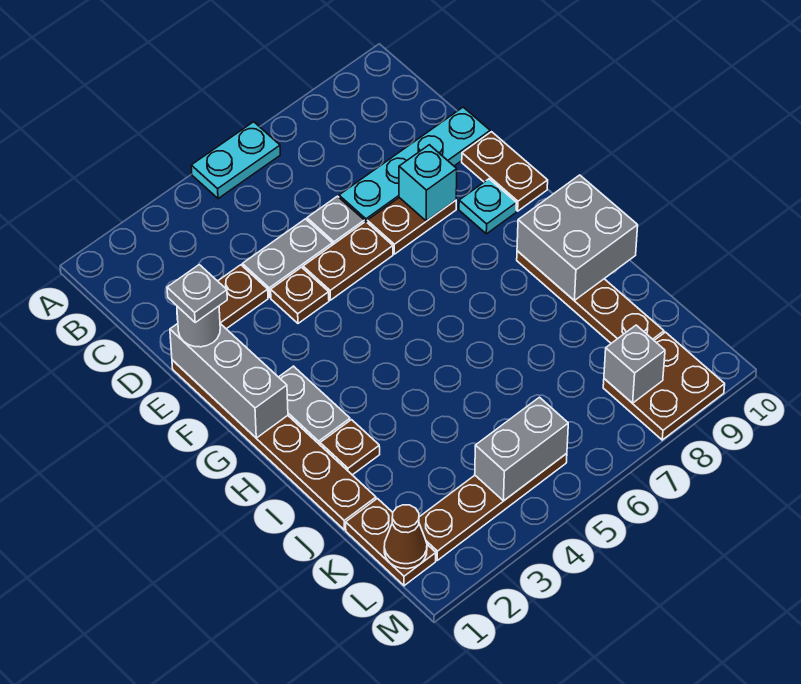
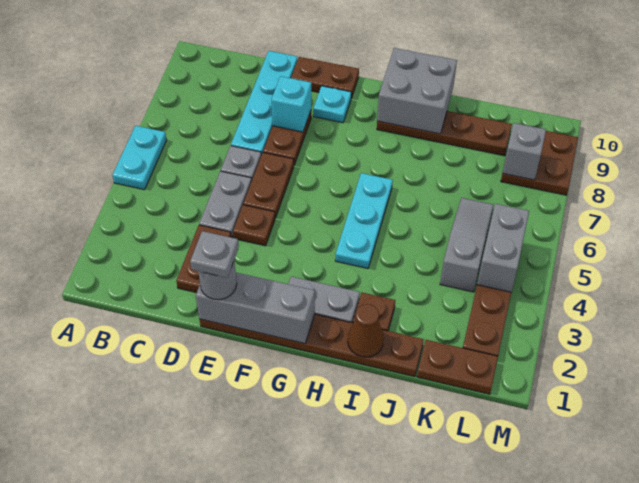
none -> cyan 1x3 plate [335,173,393,269]
none -> grey 1x3 slope [440,198,493,292]
brown 1x1 cone [384,505,427,569] -> brown 1x1 cone moved to [348,304,384,357]

